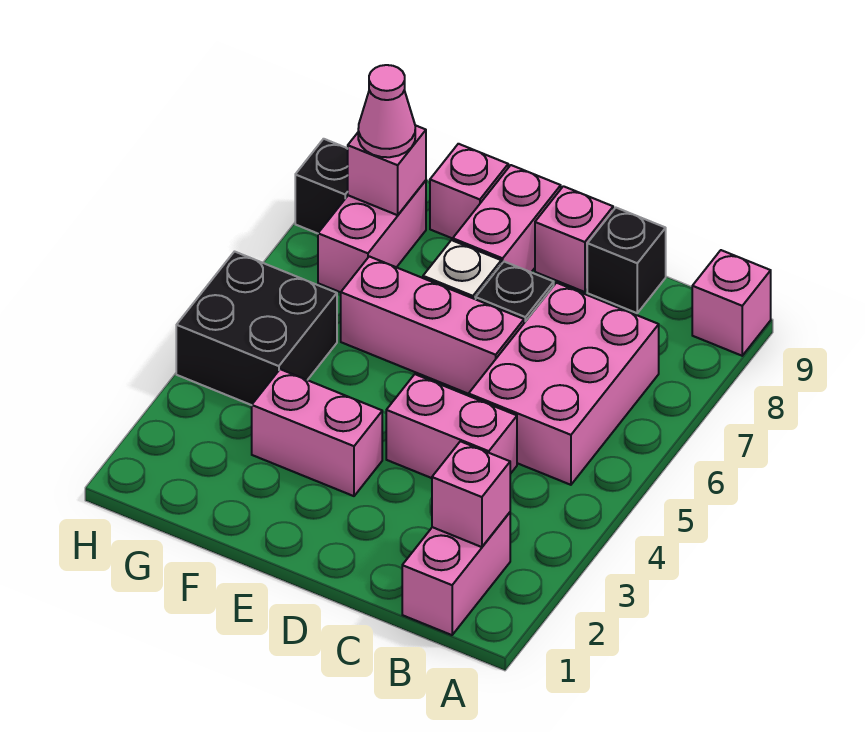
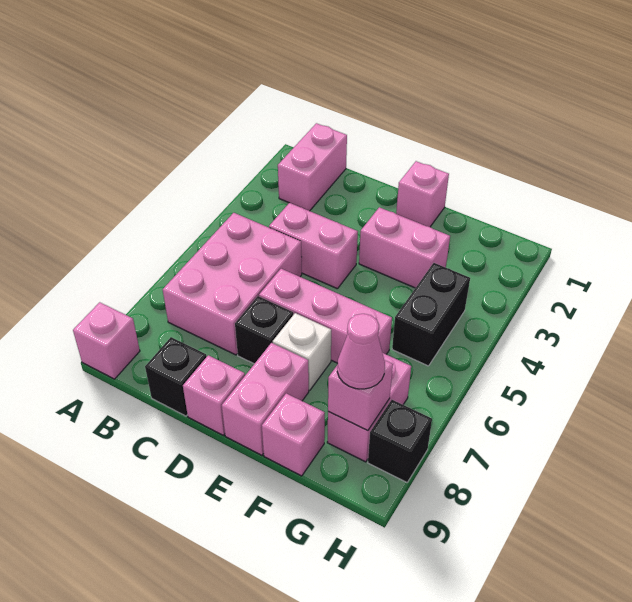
pink 1x1 brick [432,441,510,547] -> pink 1x1 brick moved to [396,161,449,227]
black 2x2 brick [176,252,337,405] -> black 1x2 brick [392,263,470,366]

